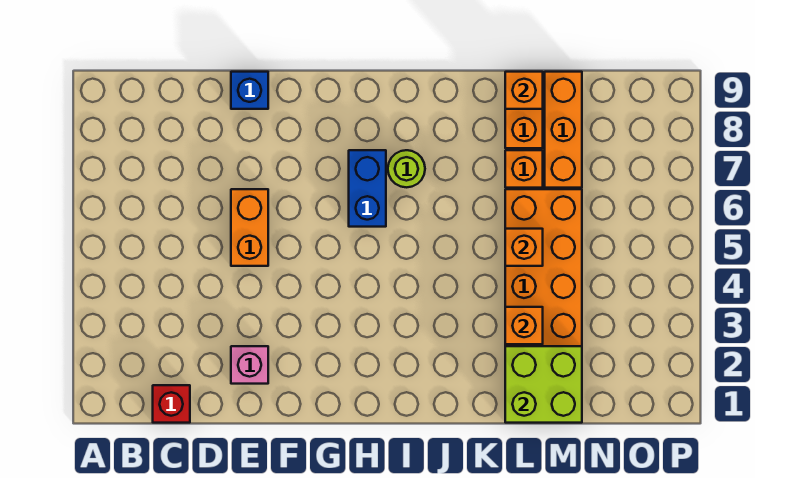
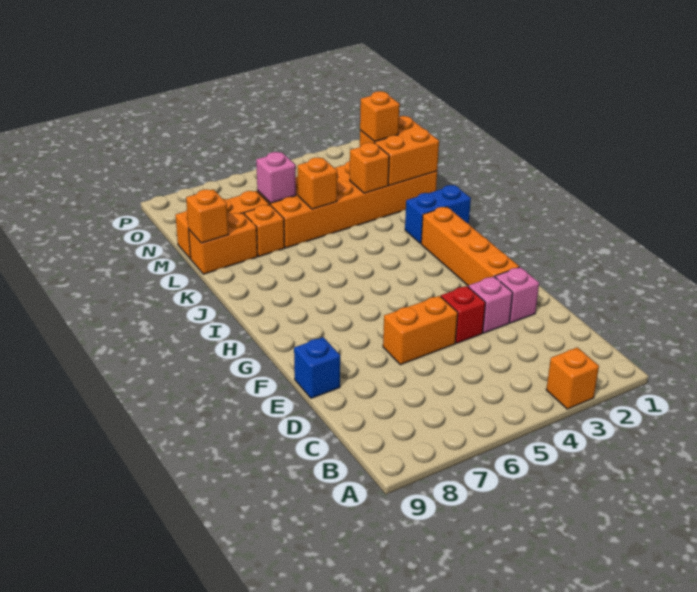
none -> orange 1x1 brick [546,347,599,409]
red 1x1 brick [153,385,190,423] -> red 1x1 brick moved to [441,286,485,343]
none -> pink 1x1 brick [468,276,513,333]
none -> orange 1x4 brick [421,207,519,286]
blue 1x2 brick [349,150,386,227] -> blue 1x2 brick moved to [405,185,471,244]
lime 1x1 round brick [388,150,425,187] -> none
lime 2x2 brick [505,346,582,423] -> orange 2x2 brick [360,116,439,185]
none -> orange 1x1 brick [360,91,400,142]
none -> pink 1x1 brick [256,152,296,203]

